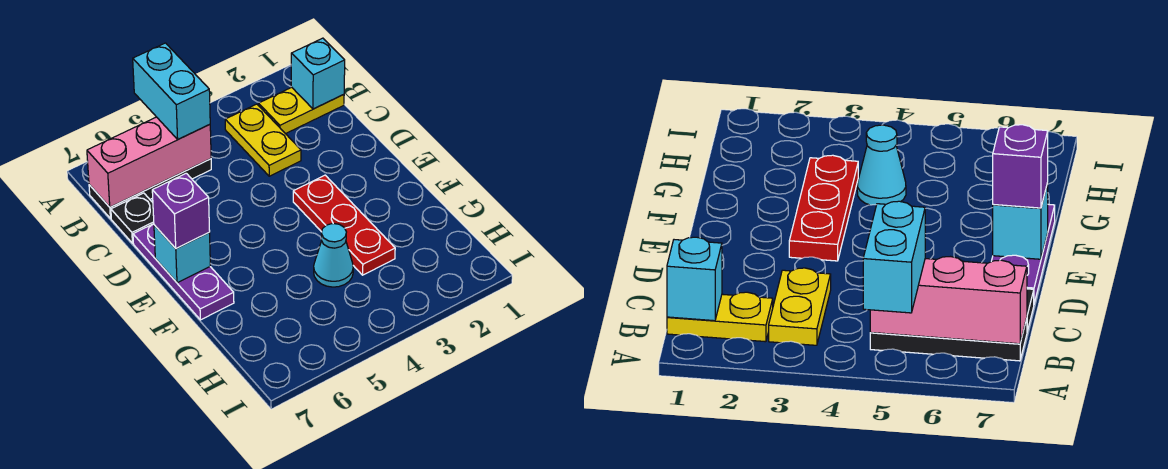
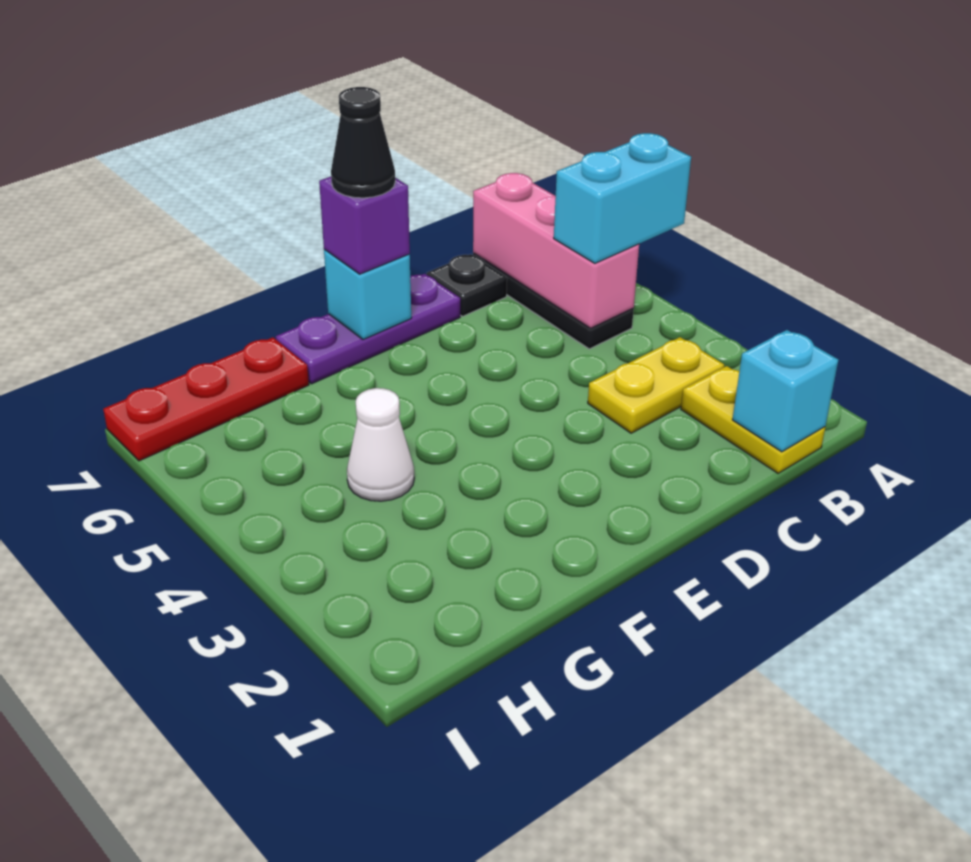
red 1x3 plate [293,175,395,275] -> red 1x3 plate moved to [103,337,309,461]
none -> black 1x1 cone [331,87,395,198]
cyan 1x1 cone [314,224,353,287] -> white 1x1 cone [347,388,414,501]

